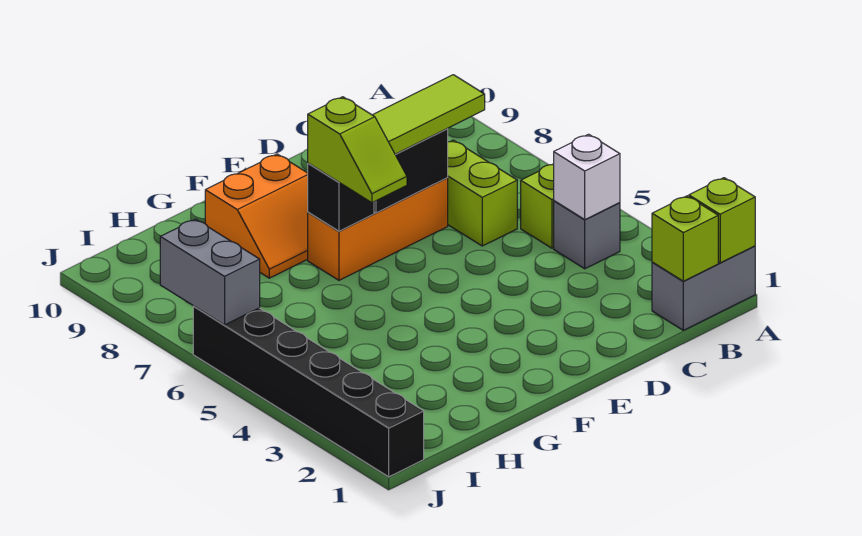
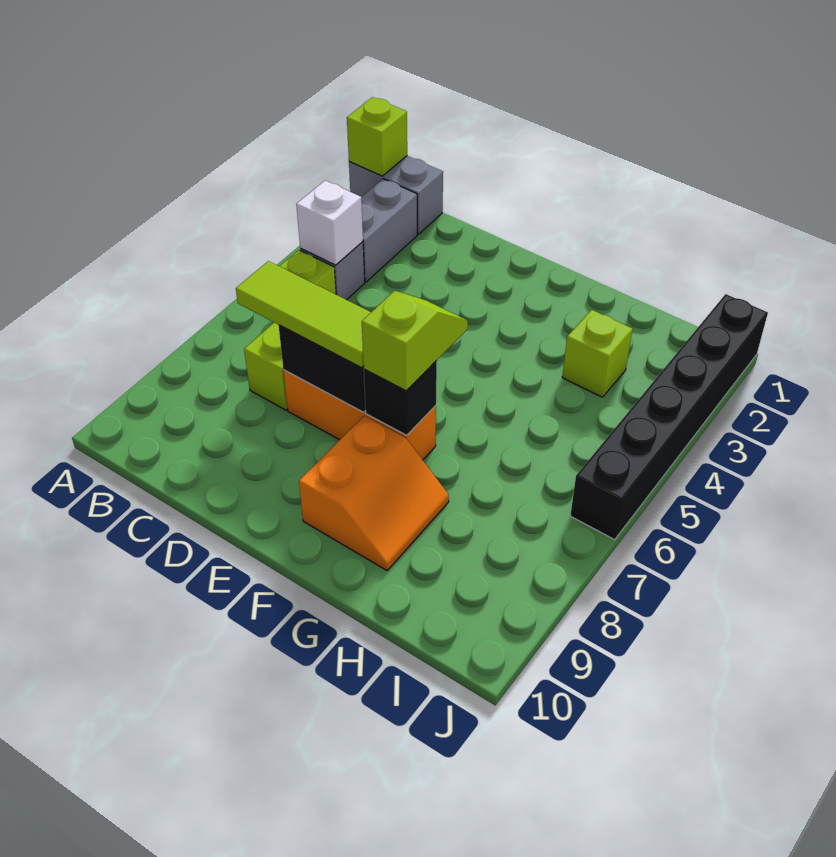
lime 1x1 brick [652,196,718,281] -> lime 1x1 brick moved to [562,310,633,397]
orange 2x2 slope [205,154,308,278] -> orange 2x2 slope turned to [299,416,449,570]
grey 1x2 brick [160,219,260,325] -> grey 1x2 brick moved to [361,179,417,282]

